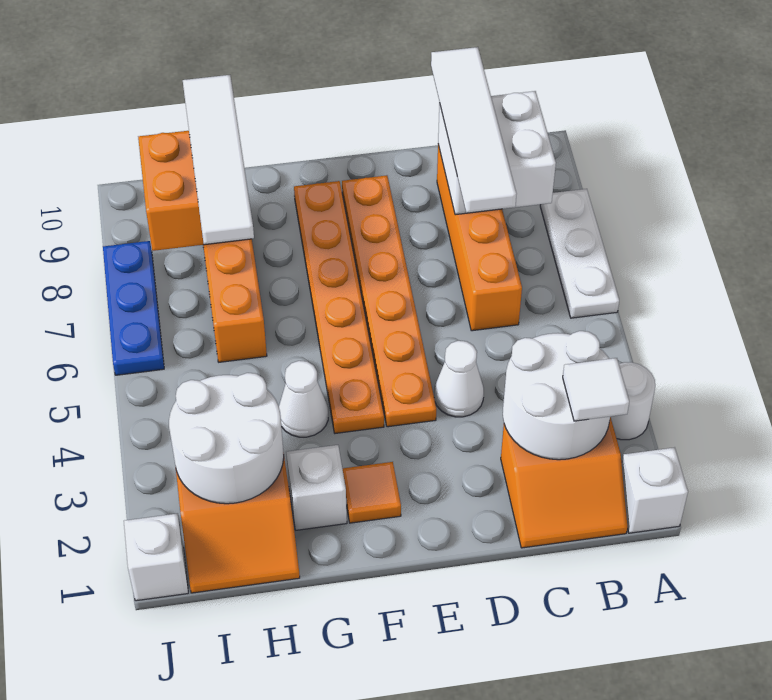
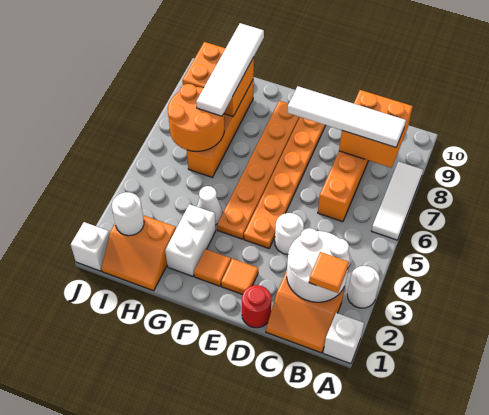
white 1x3 plate [540,189,619,318] -> white 1x3 tile [372,161,423,240]
white 1x1 tile [563,358,629,421] -> orange 1x1 tile [309,252,349,293]
white 2x2 brick [438,91,556,215] -> orange 2x2 brick [339,90,413,168]
white 1x4 tile [431,47,516,213] -> white 1x4 tile turned to [287,86,406,147]
none -> red 1x1 round brick [242,285,271,328]
white 1x1 cone [434,341,484,417] -> white 1x1 round brick [275,213,304,255]
none -> orange 1x1 tile [221,259,258,295]
white 1x1 brick [286,445,347,530] -> white 1x2 brick [165,204,216,276]
white 2x2 round brick [169,373,284,504] -> white 1x1 round brick [112,192,144,236]
none -> orange 2x2 round brick [168,84,224,151]
blue 1x3 plate [103,241,164,375] -> none

